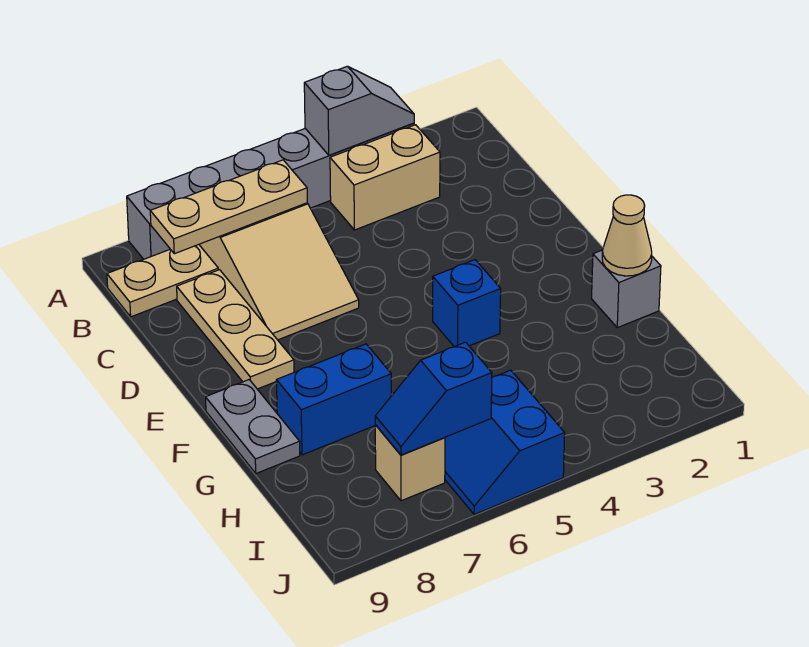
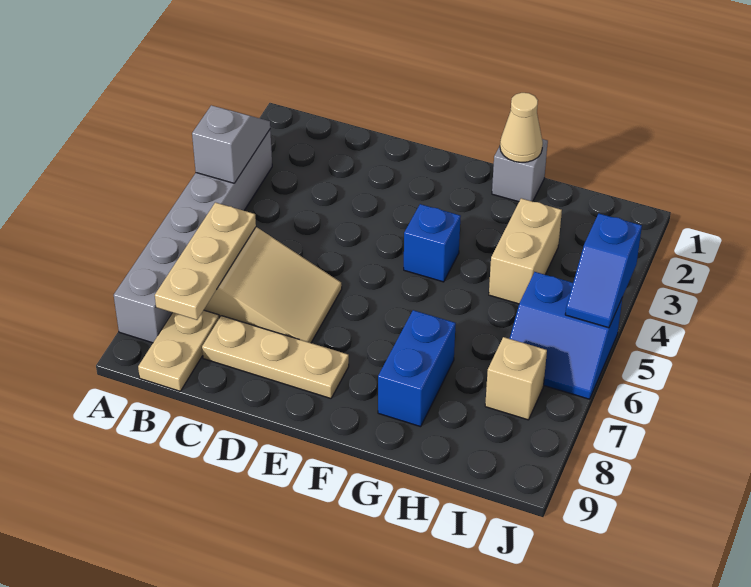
tan 1x2 brick [330,125,440,230] -> tan 1x2 brick moved to [489,198,562,304]
grey 1x2 plate [206,380,300,473] -> none
blue 1x2 slope [375,342,492,455] -> blue 1x2 slope moved to [565,214,642,328]

